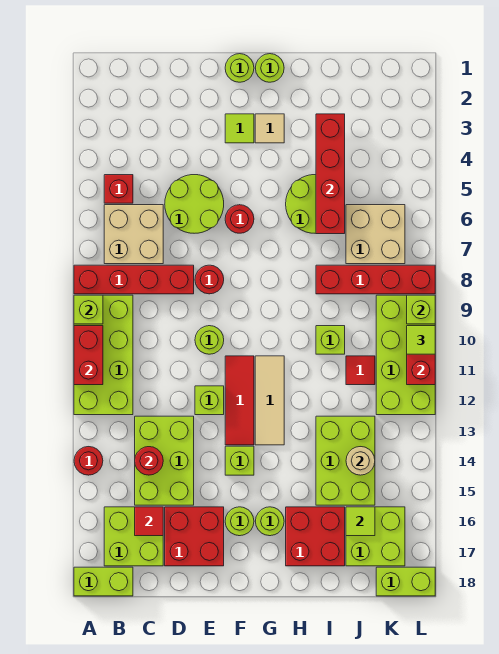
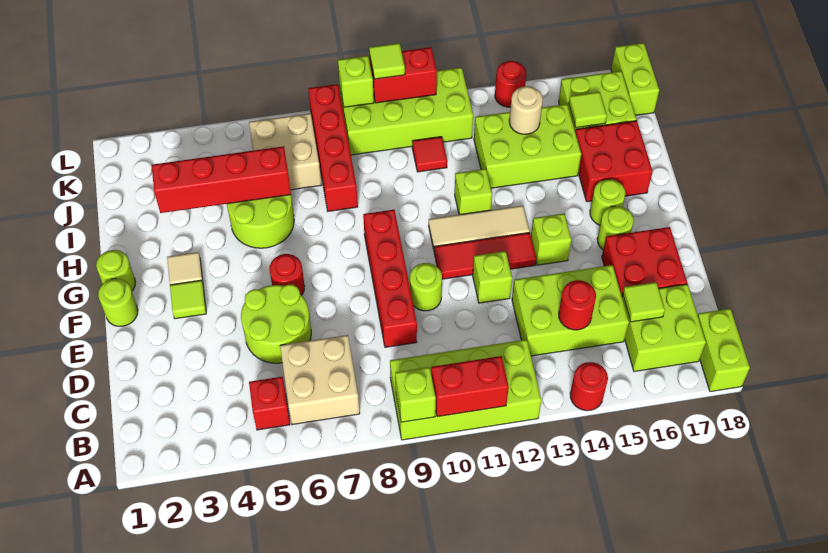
red 1x4 brick [74,265,194,294] -> red 1x4 brick moved to [363,210,417,347]
red 1x1 tile [135,507,163,536] -> lime 1x1 tile [623,282,665,322]
red 1x1 round brick [195,265,224,294] -> red 1x1 round brick moved to [495,61,526,107]
lime 1x1 brick [316,326,345,354] -> lime 1x1 brick moved to [455,169,492,215]

